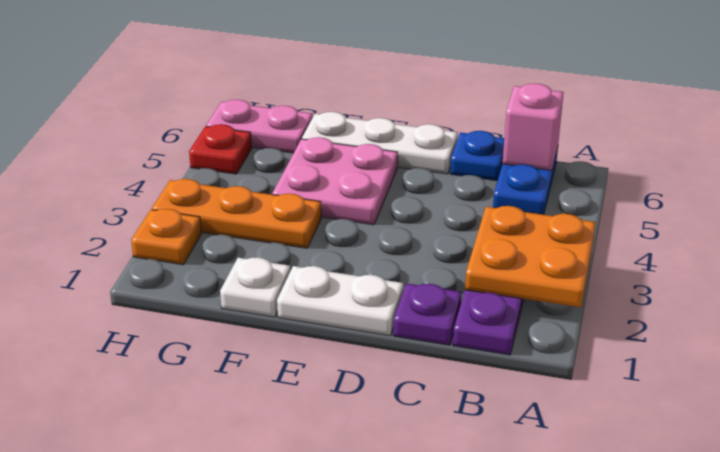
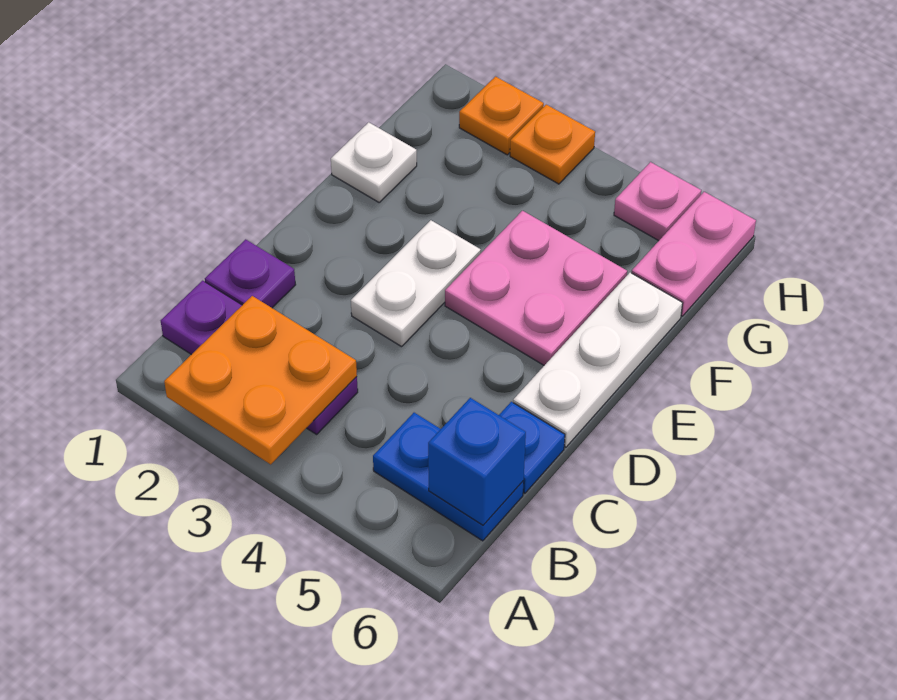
pink 1x1 brick [503,83,564,170] -> blue 1x1 brick [428,398,526,525]
white 1x2 plate [277,266,404,336] -> white 1x2 plate moved to [351,220,481,347]
orange 1x3 plate [152,179,321,248] -> orange 1x1 plate [510,105,595,184]
red 1x1 plate [189,124,252,174] -> pink 1x1 plate [614,162,701,241]

